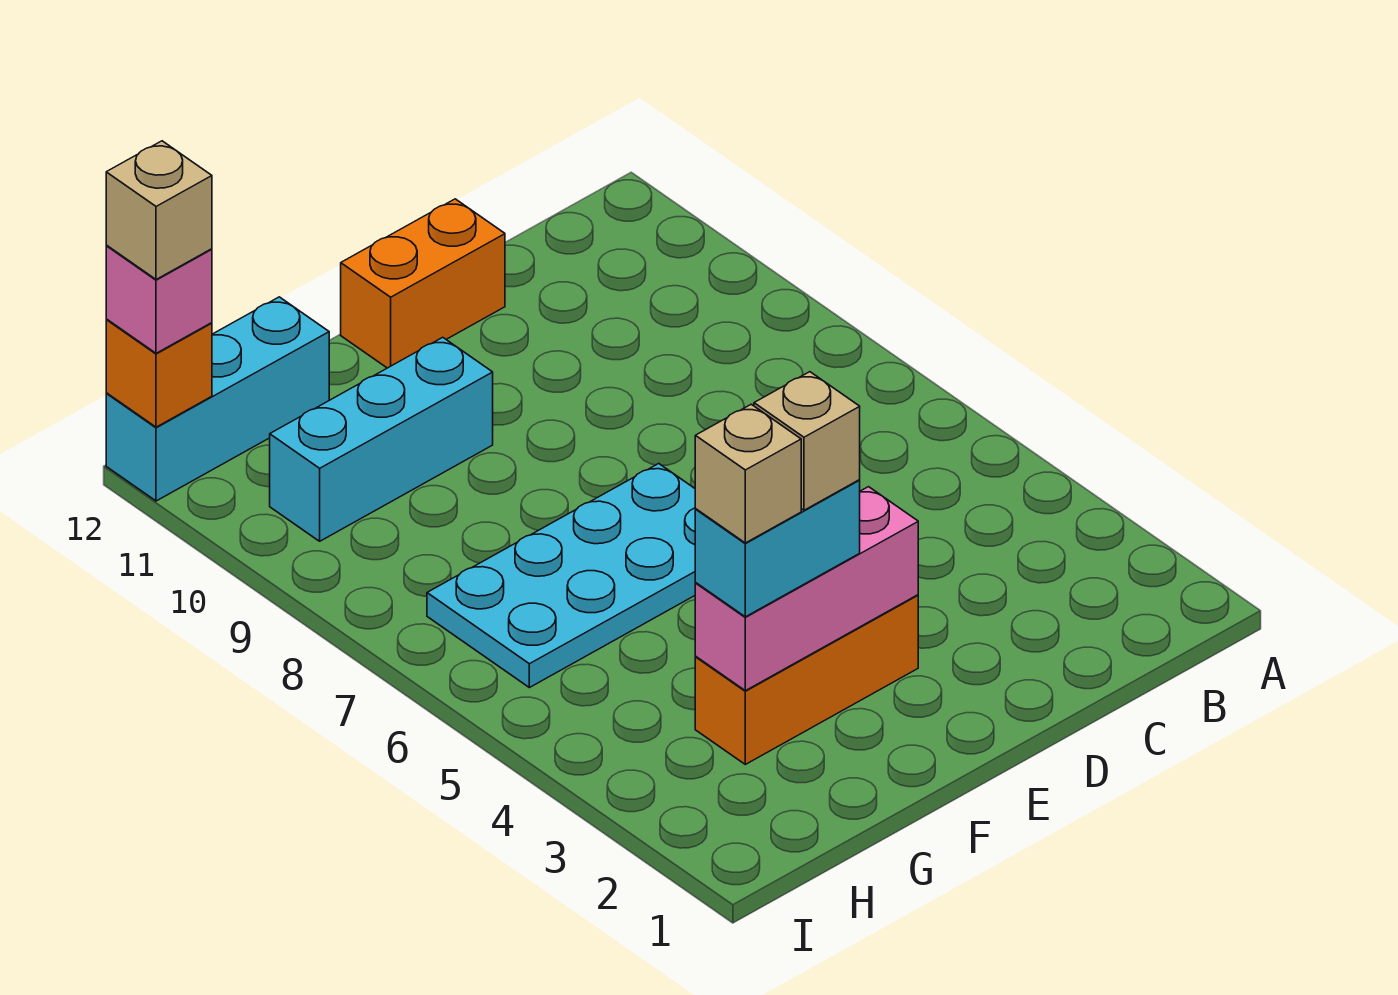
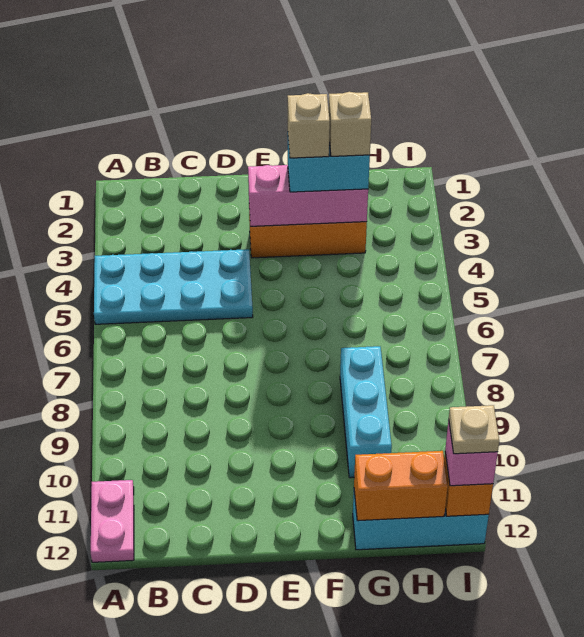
none -> pink 1x2 plate [91,480,134,562]
orange 1x2 brick [341,199,505,368] -> orange 1x2 brick moved to [354,451,448,521]
cyan 2x4 plate [427,464,696,688] -> cyan 2x4 plate moved to [94,249,253,324]
cyan 1x3 brick [270,337,493,541] -> cyan 1x3 brick turned to [340,346,392,478]
tan 1x1 brick [106,141,212,280] -> tan 1x1 plate [449,405,499,454]

